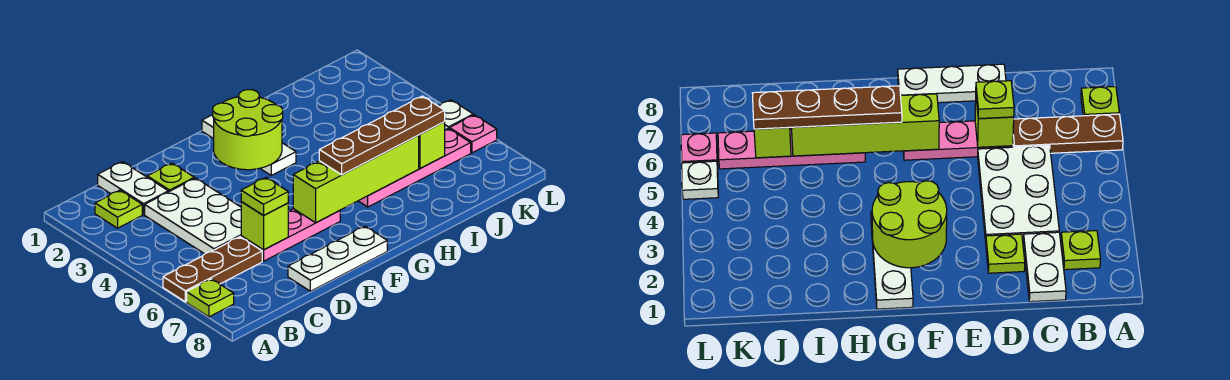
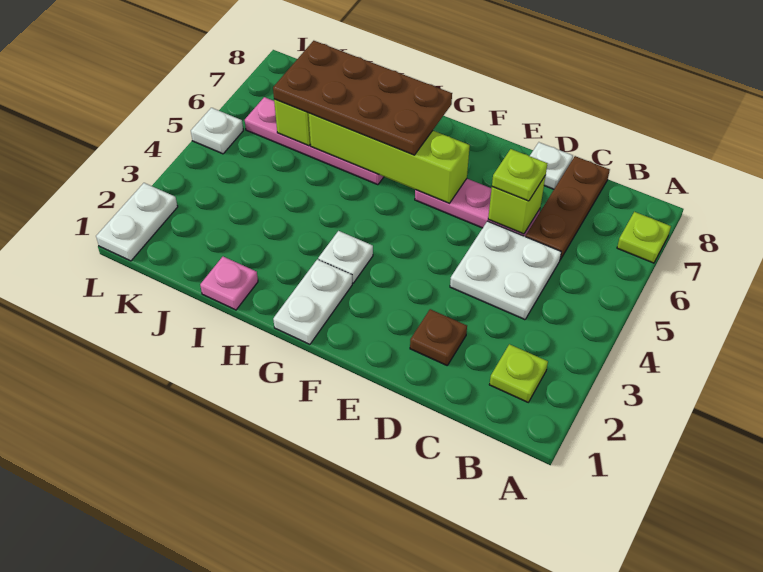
brown 1x3 plate [163,237,262,302] -> brown 1x3 plate turned to [526,156,610,260]
white 1x2 plate [98,162,168,215] -> white 1x2 plate moved to [96,183,178,261]
white 2x3 plate [145,178,241,254] -> white 2x2 plate [450,221,561,320]
lime 1x1 plate [147,163,194,192] -> brown 1x1 plate [410,309,467,365]
white 1x3 plate [288,226,387,291] -> white 1x1 plate [530,142,573,189]
lime 2x2 round brick [213,90,283,170] -> none
brown 1x4 plate [319,96,445,175] -> brown 2x4 plate [273,41,452,155]
pink 1x1 plate [450,115,497,153] -> pink 1x1 plate moved to [200,257,258,310]

